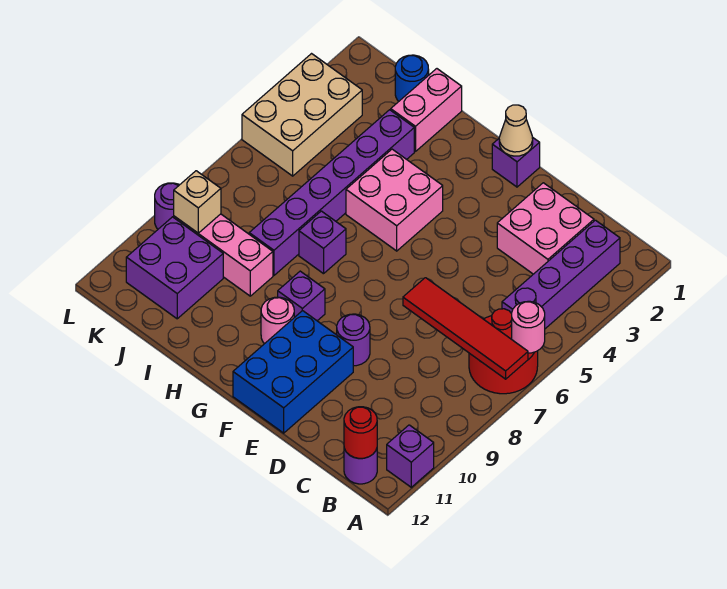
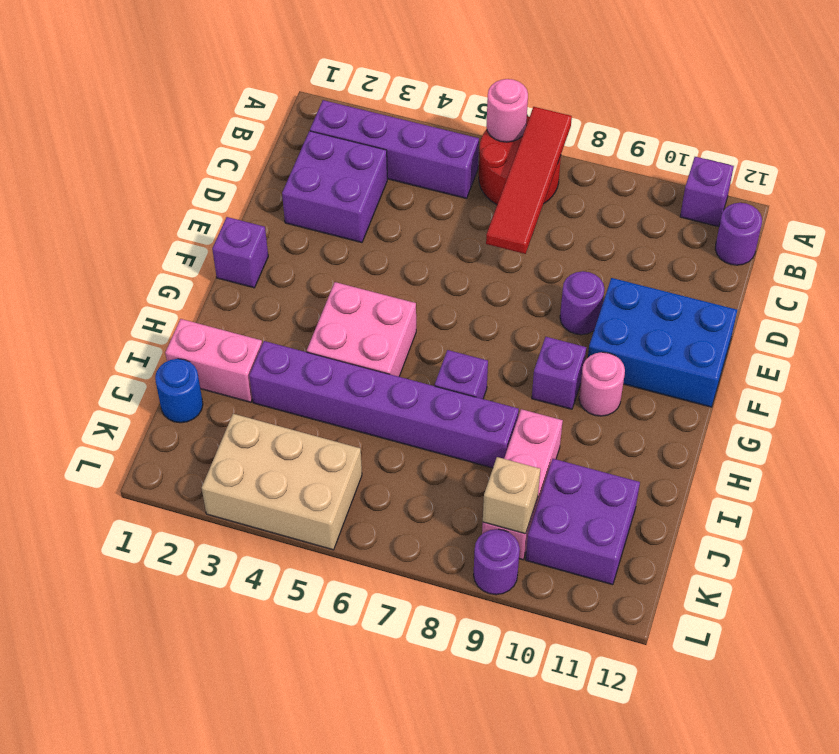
red 1x1 round brick [344,407,377,458] -> none
pink 2x2 brick [497,183,594,274] -> purple 2x2 brick [282,131,387,243]
tan 1x1 cone [499,105,533,156] -> none

